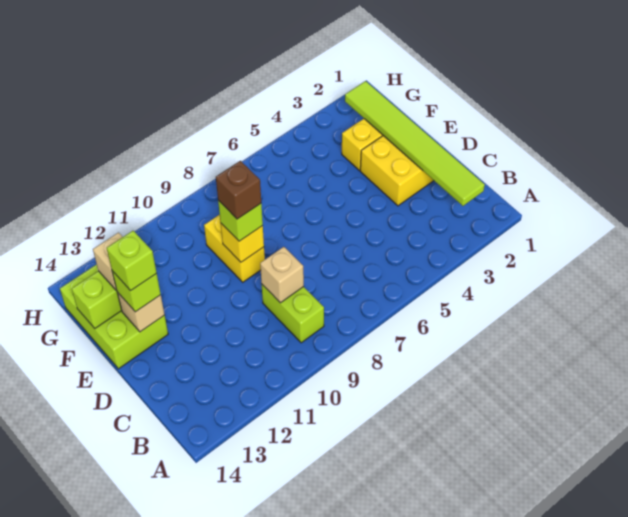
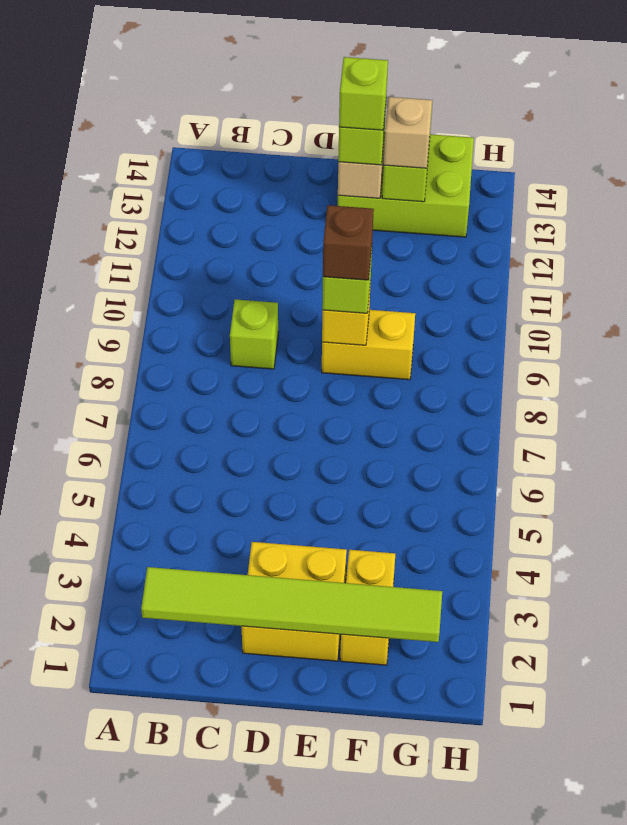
lime 1x2 brick [262,285,324,343] -> lime 1x1 brick [230,299,278,369]
tan 1x1 brick [260,247,304,303] -> none

